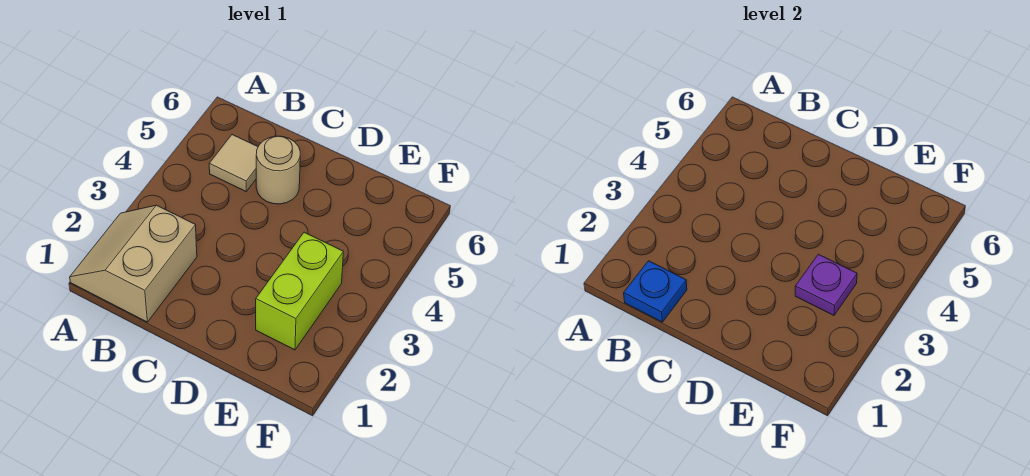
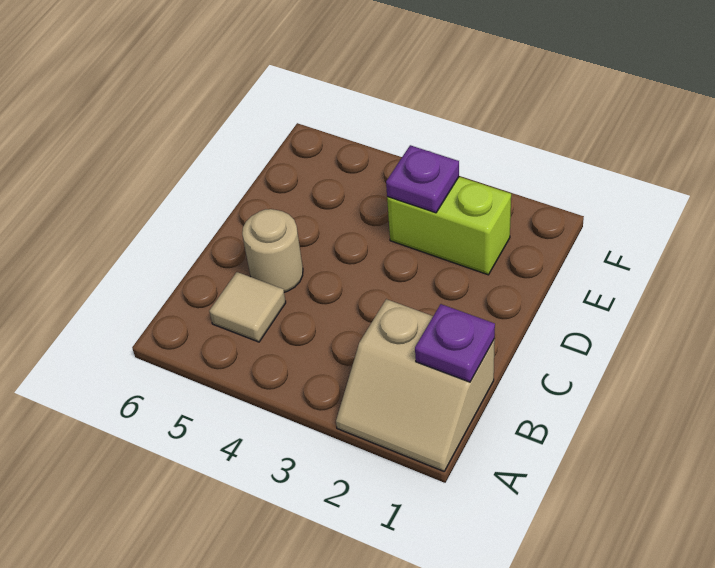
blue 1x1 plate [624,261,687,322] -> purple 1x1 plate [415,304,495,382]

